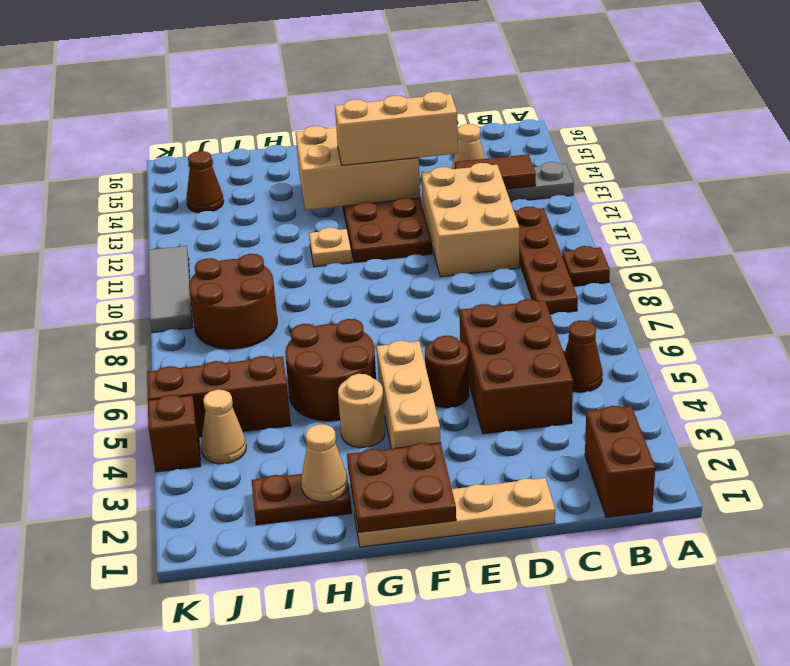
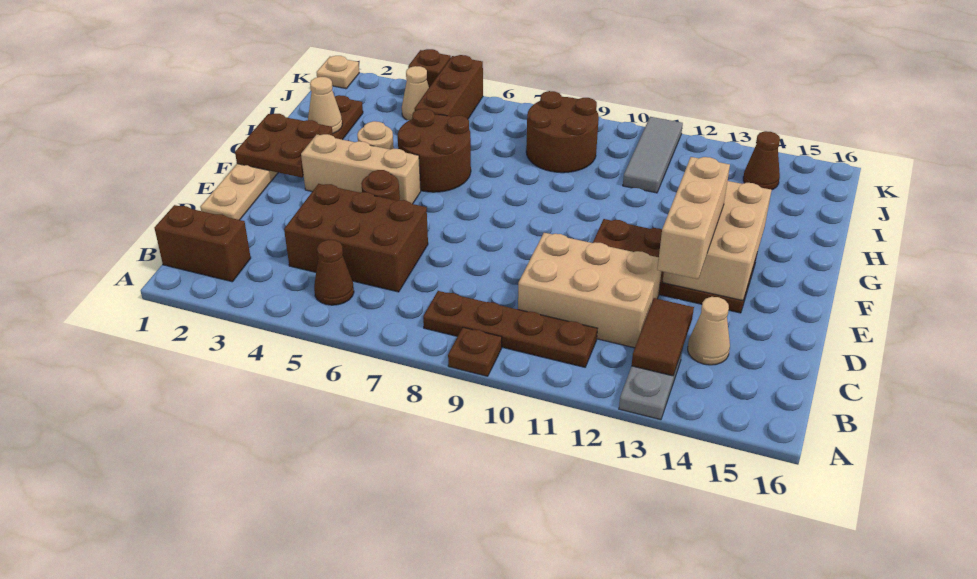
tan 1x1 plate [309,227,352,267] -> tan 1x1 plate moved to [316,56,359,89]
grey 1x3 tile [148,246,193,333] -> grey 1x3 tile turned to [623,117,683,193]

